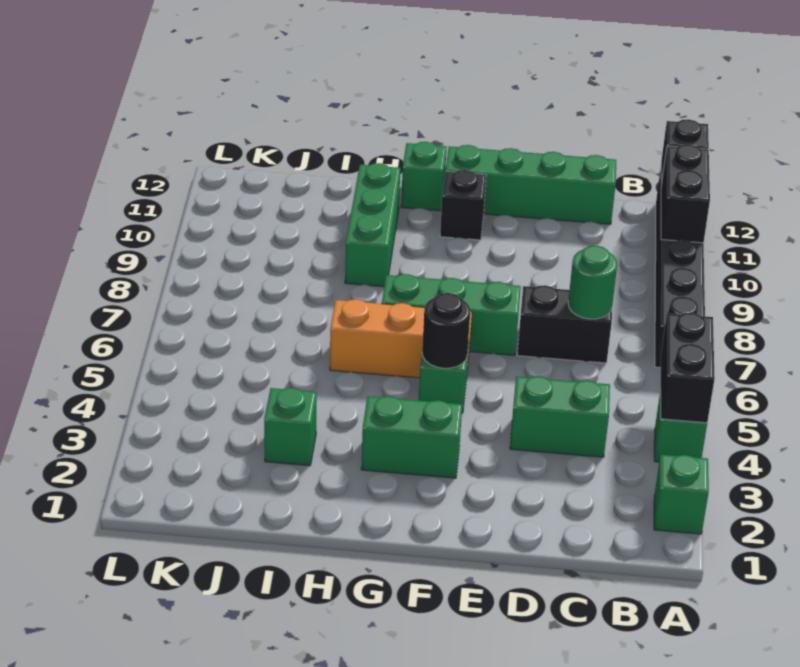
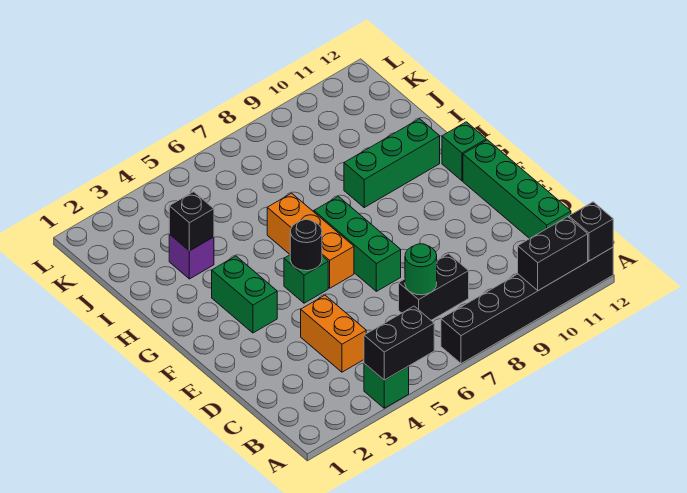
green 1x1 brick [654,455,709,534] -> none
green 1x2 brick [510,376,610,457] -> orange 1x2 brick [301,295,366,372]
black 1x2 brick [517,285,612,363] -> black 1x2 brick turned to [399,254,469,320]
black 1x1 brick [440,170,486,240] -> black 1x1 brick moved to [169,192,214,251]
green 1x1 brick [264,388,317,466] -> purple 1x1 brick [169,234,214,279]

